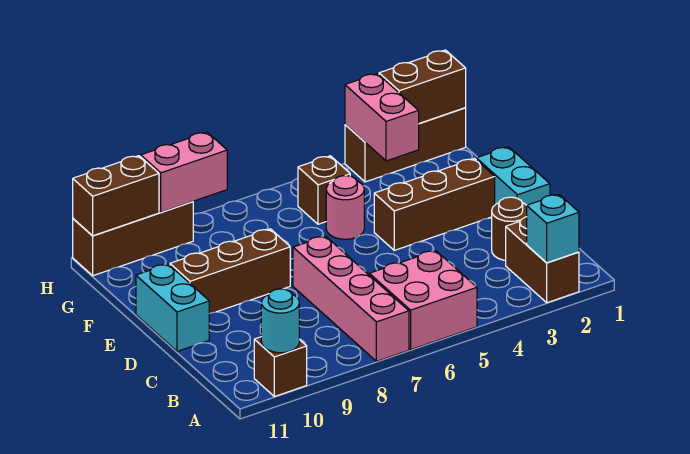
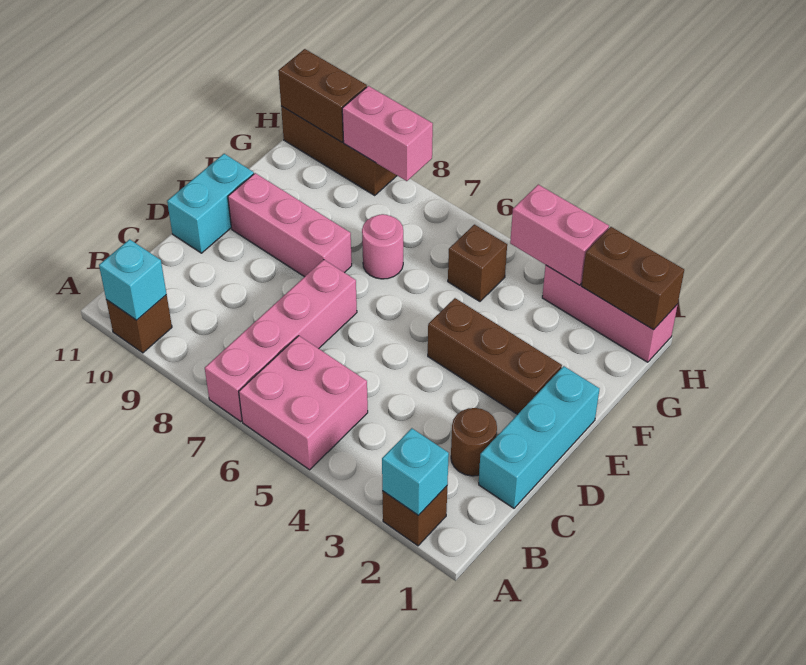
brown 1x2 brick [506,217,579,303] -> brown 1x1 brick [382,486,447,546]
cyan 1x1 round brick [261,289,299,353] -> cyan 1x1 brick [99,239,166,320]
cyan 1x2 brick [476,147,550,205] -> cyan 1x3 brick [479,366,600,508]
brown 1x3 brick [170,229,290,314] -> pink 1x3 brick [228,173,352,277]
pink 1x1 round brick [326,176,364,239] -> pink 1x1 round brick moved to [362,214,403,279]
pink 1x2 brick [345,74,419,161] -> pink 1x2 brick turned to [510,185,609,285]
brown 1x3 brick [345,108,466,182] -> pink 1x3 brick [542,265,678,362]

